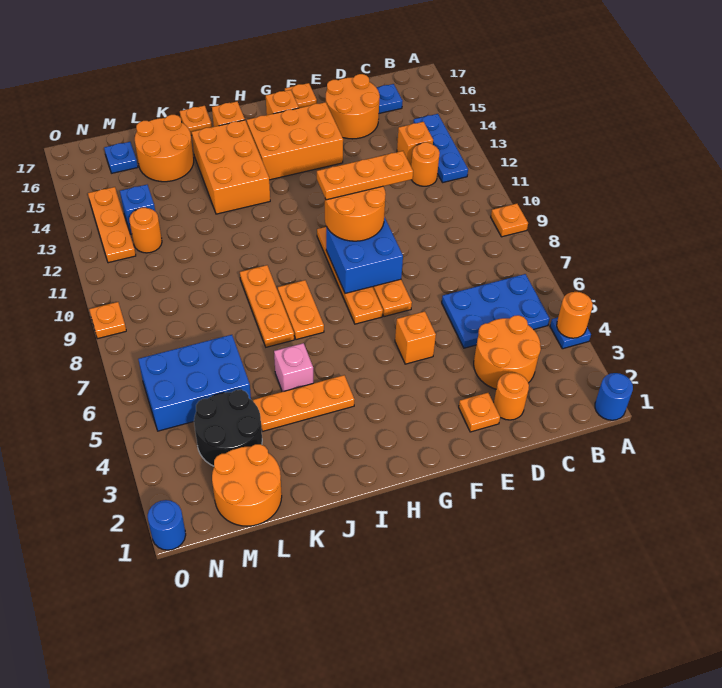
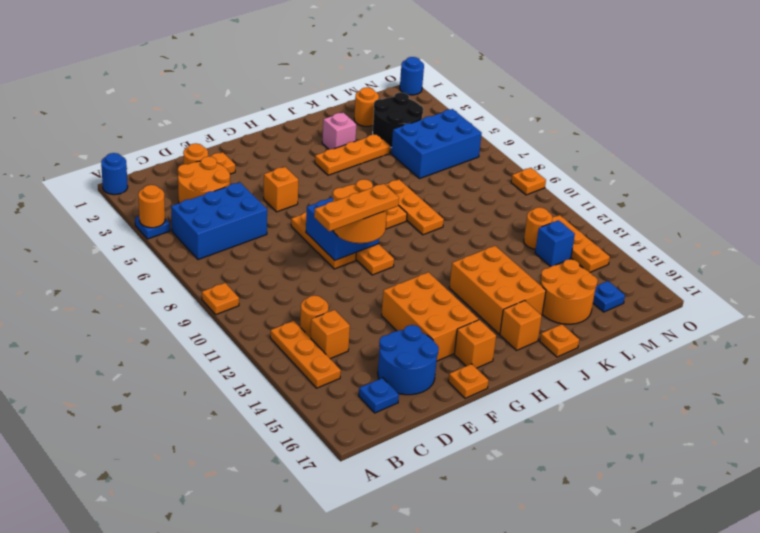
blue 2x3 plate [442,274,550,348] -> blue 2x3 brick [171,182,267,259]
blue 1x3 plate [413,114,468,183] -> orange 1x3 plate [270,321,341,388]
orange 2x2 round brick [326,74,380,139] -> blue 2x2 round brick [378,325,439,395]
orange 2x3 brick [247,102,343,180] -> orange 2x3 brick turned to [382,272,478,361]
pink 1x1 brick [274,343,313,392] -> pink 1x1 brick moved to [322,113,356,149]
orange 2x2 round brick [212,444,282,526] -> orange 1x1 round brick [354,87,379,126]

